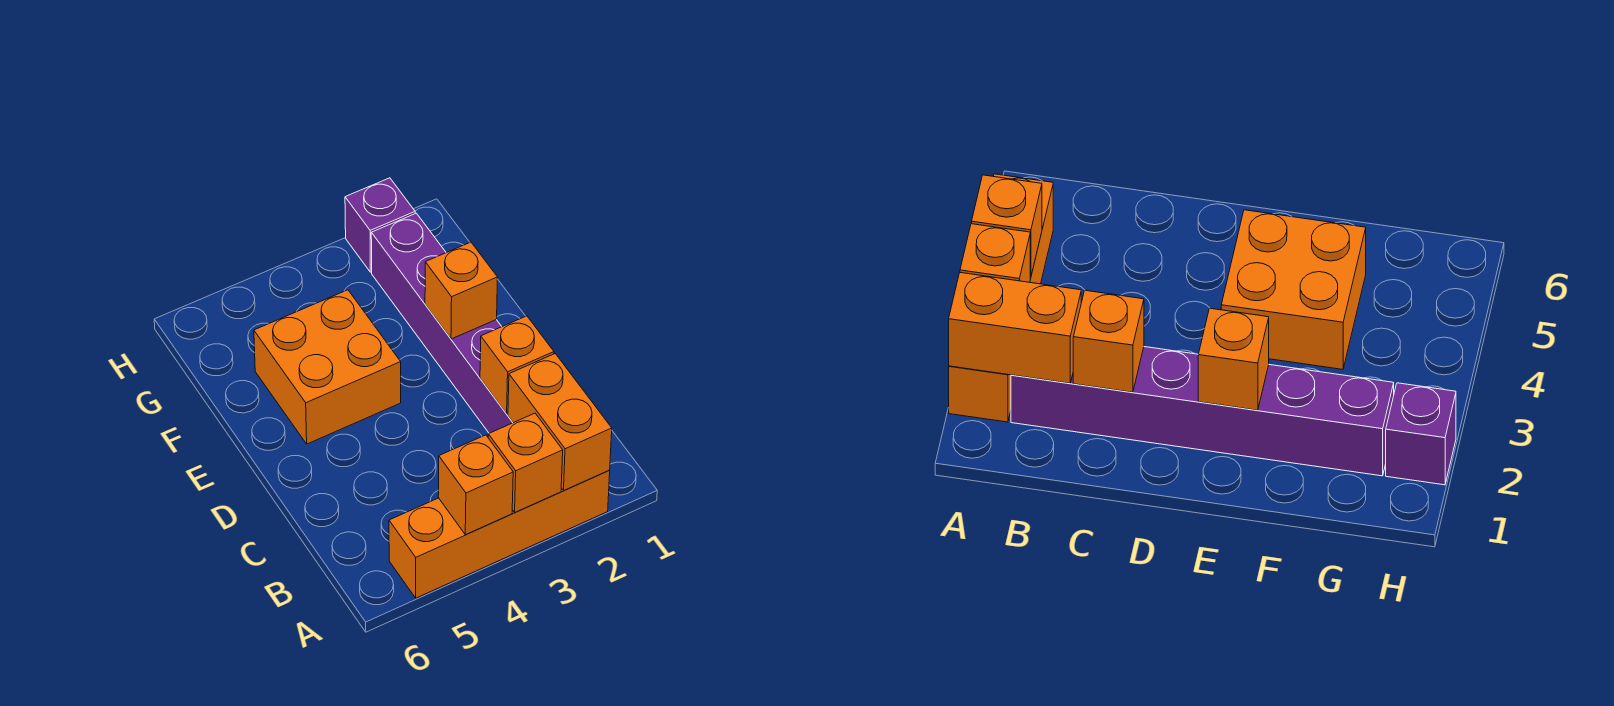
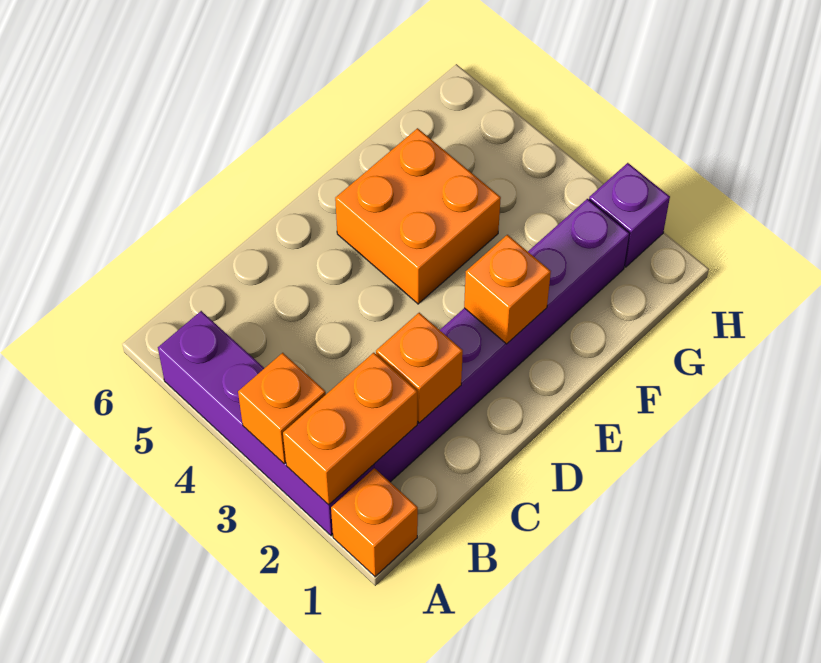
orange 1x4 brick [389,470,610,598] -> purple 1x4 brick [158,311,372,536]
orange 1x1 brick [438,435,513,535] -> orange 1x1 brick moved to [331,468,418,577]

